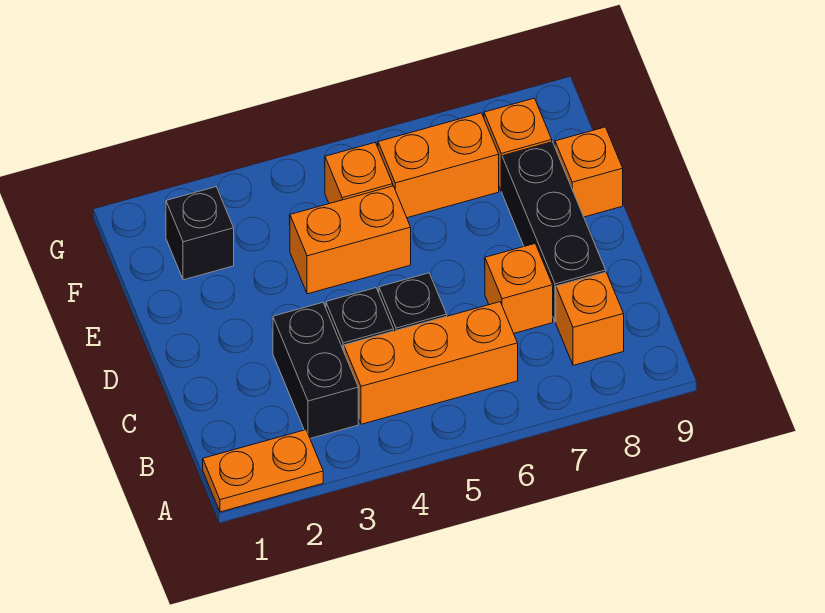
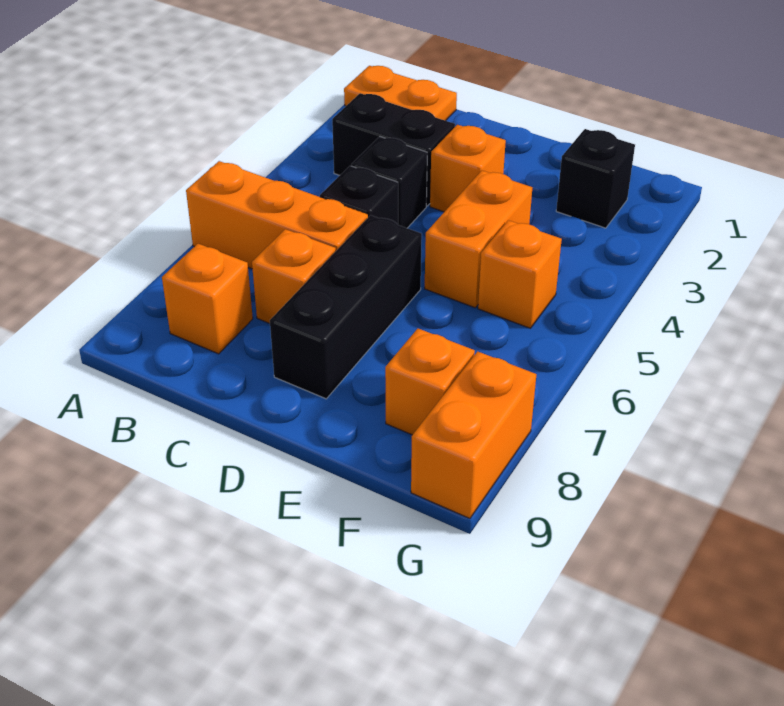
orange 1x2 plate [203,430,323,512] -> orange 1x2 plate turned to [344,66,457,121]
orange 1x3 brick [344,302,518,424] -> orange 1x3 brick turned to [186,161,368,269]
black 1x3 brick [502,142,606,322] -> black 1x3 brick turned to [270,215,422,399]
orange 1x1 brick [555,127,623,217] -> orange 1x1 brick moved to [430,125,506,212]
orange 1x2 brick [378,113,499,218] -> orange 1x2 brick moved to [411,351,536,518]

